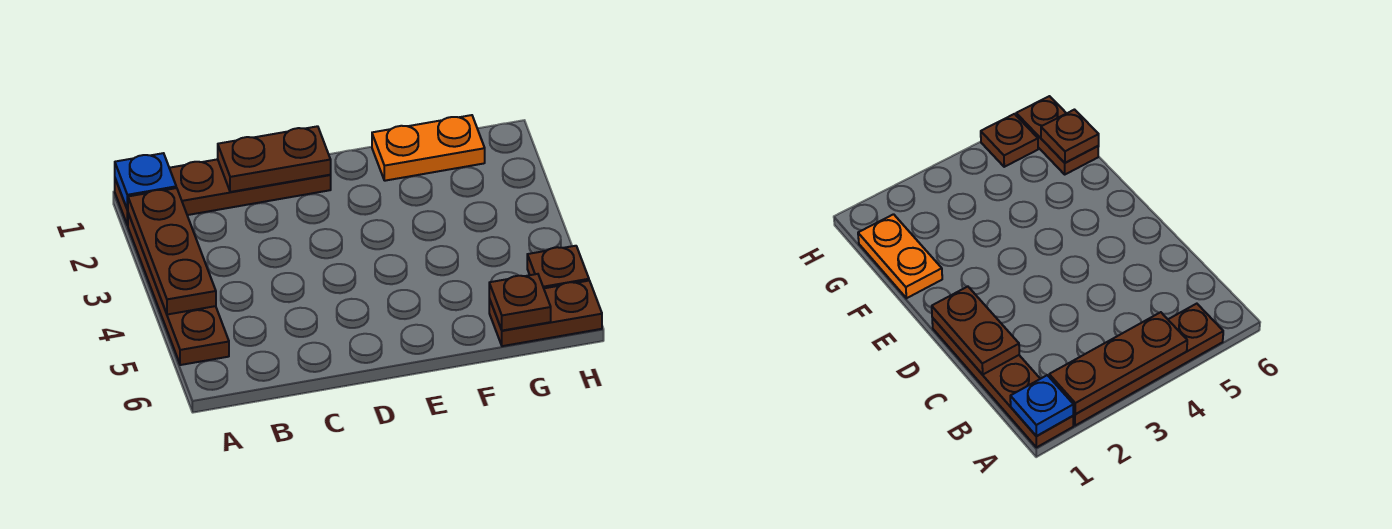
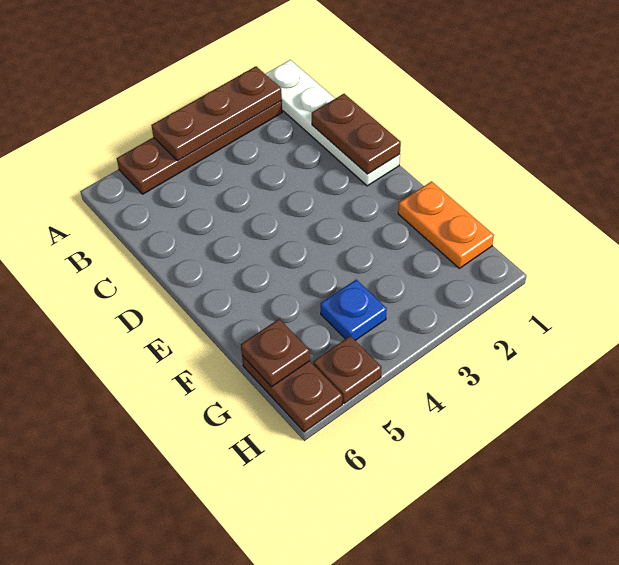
brown 1x4 plate [115,159,331,225] -> white 1x4 plate [266,60,400,186]
blue 1x1 plate [115,153,176,210] -> blue 1x1 plate moved to [321,279,387,340]

